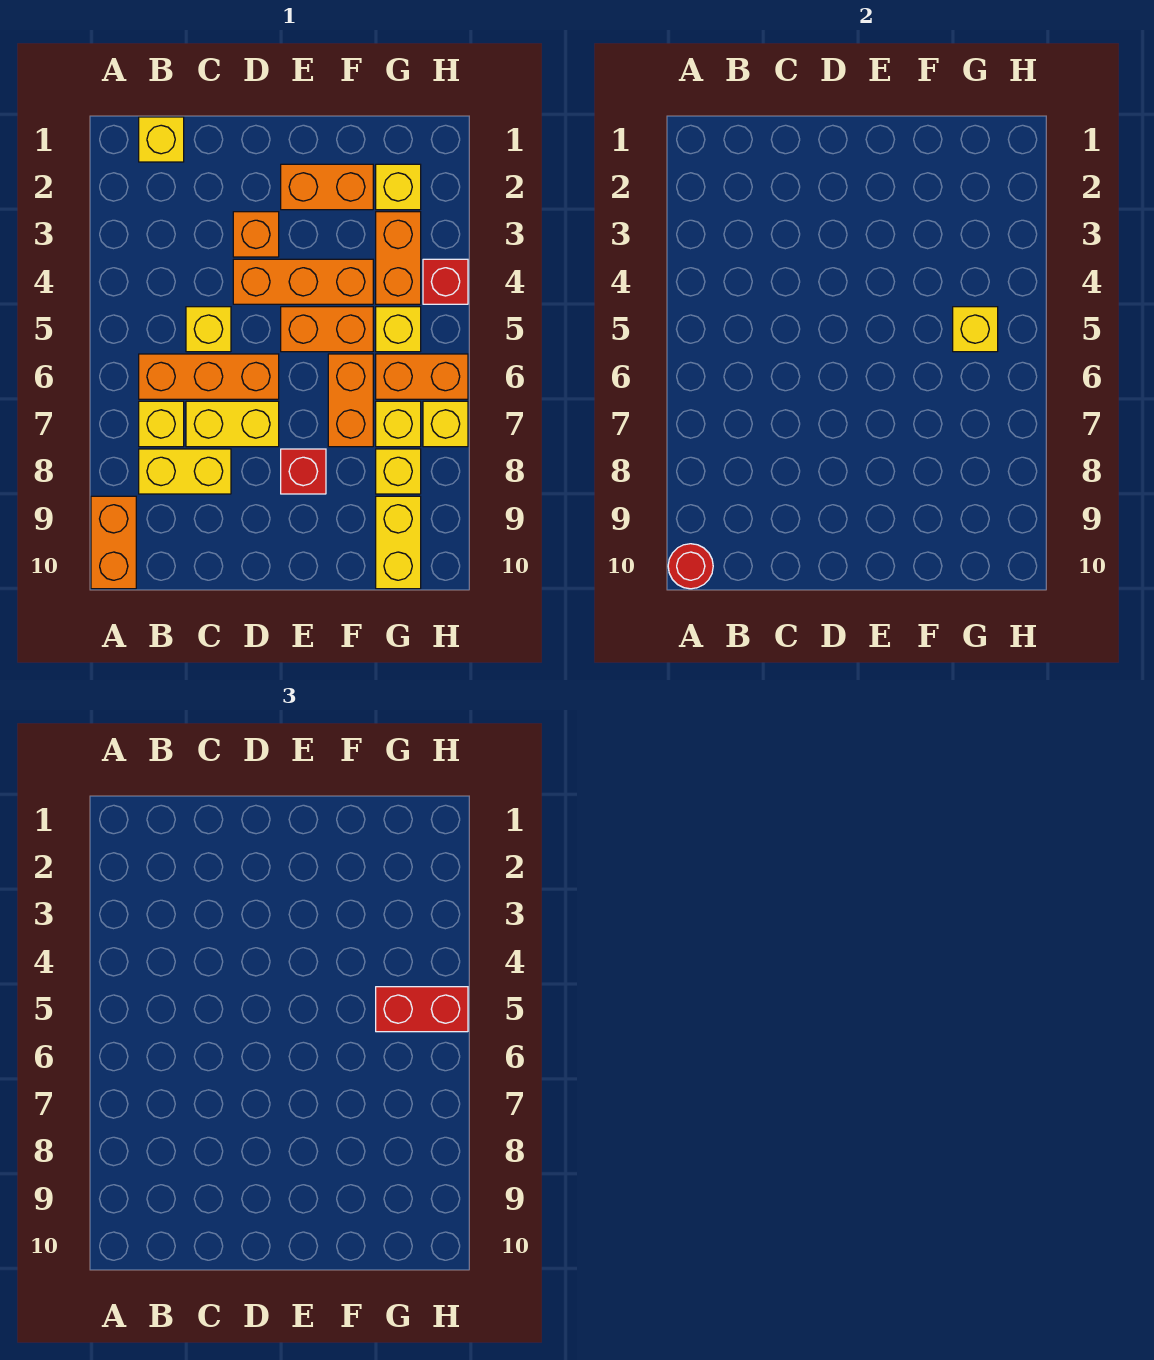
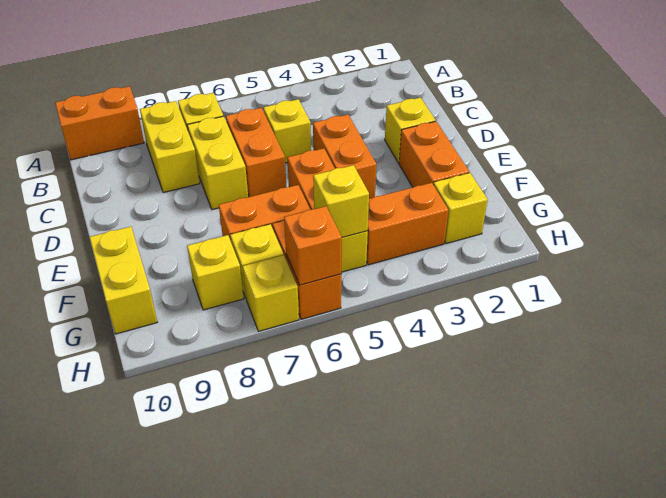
red 1x1 round brick [668,544,713,589] -> none
yellow 1x1 brick [139,117,184,162] -> yellow 1x1 brick moved to [385,98,436,163]
orange 1x3 brick [139,354,279,399] -> orange 1x2 brick [226,108,286,197]
orange 1x1 brick [233,212,279,257] -> orange 1x1 brick moved to [284,206,342,285]
orange 1x3 brick [233,259,373,304] -> orange 1x2 brick [313,115,376,199]
red 1x1 brick [281,449,326,494] -> none
red 1x2 brick [376,987,468,1032] -> none
yellow 1x2 brick [376,496,421,589] -> yellow 1x2 brick turned to [90,227,157,334]
red 1x1 brick [423,259,468,304] -> none

